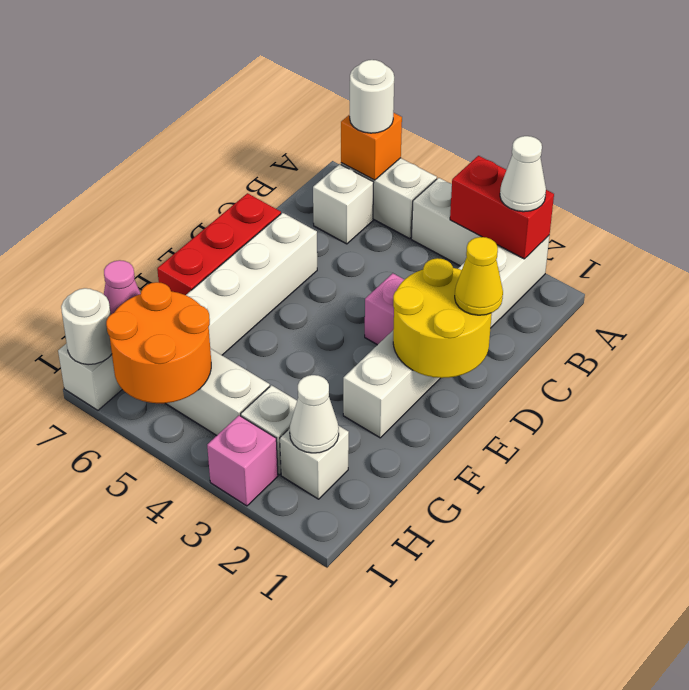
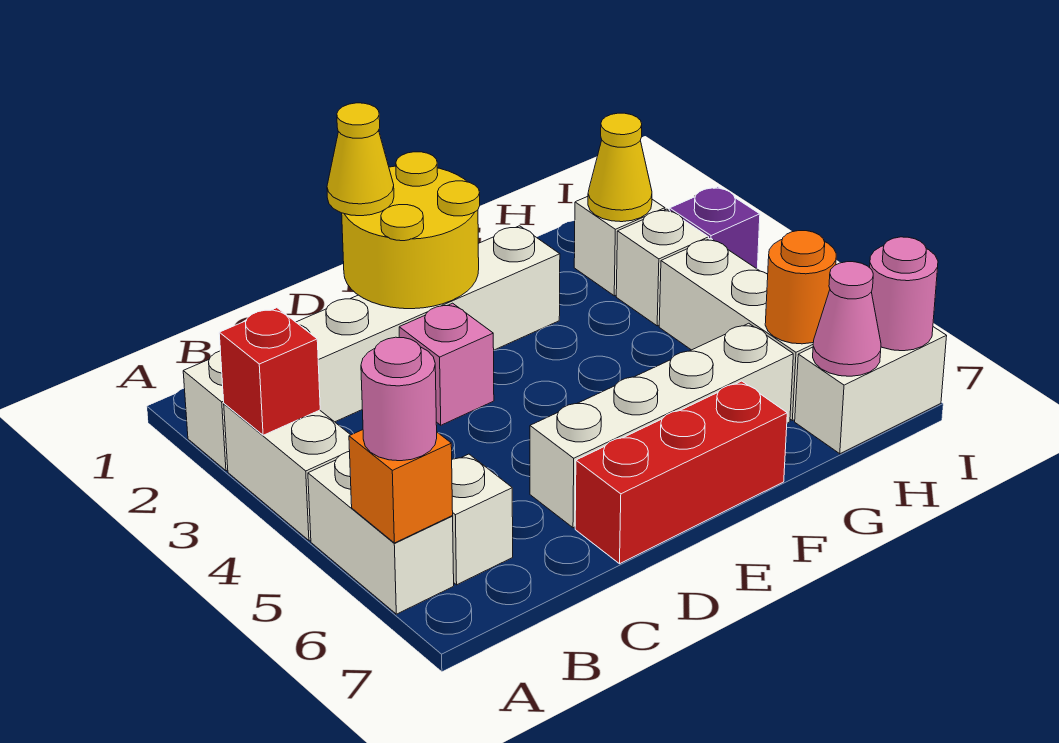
red 1x2 brick [450,156,554,259] -> red 1x1 brick [219,308,320,435]
white 1x1 cone [500,136,546,212] -> none
white 1x1 round brick [350,60,394,133] -> pink 1x1 round brick [361,337,437,461]
white 1x1 cone [290,375,339,453] -> yellow 1x1 cone [588,113,652,222]
orange 2x2 round brick [106,282,211,403] -> orange 1x1 round brick [765,231,836,344]
pink 1x1 brick [207,415,278,506] -> purple 1x1 brick [669,187,760,269]
white 1x1 round brick [61,288,112,365] -> pink 1x1 round brick [870,237,938,351]

